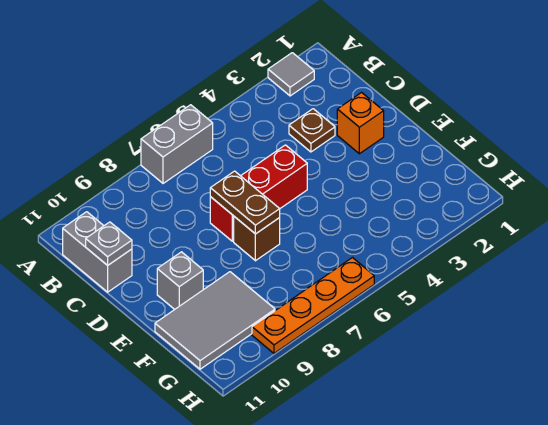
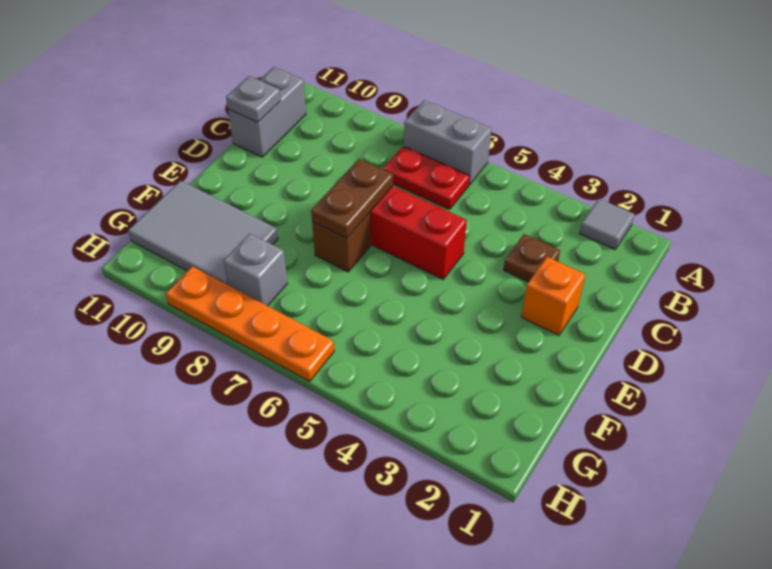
none -> red 1x2 plate [383,146,470,210]
grey 1x1 brick [157,252,203,309] -> grey 1x1 brick moved to [224,233,288,306]

